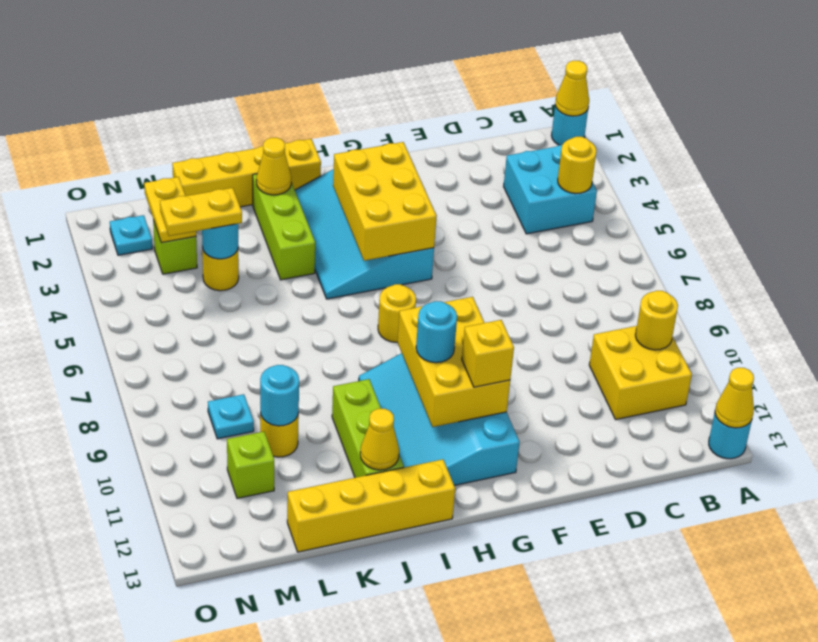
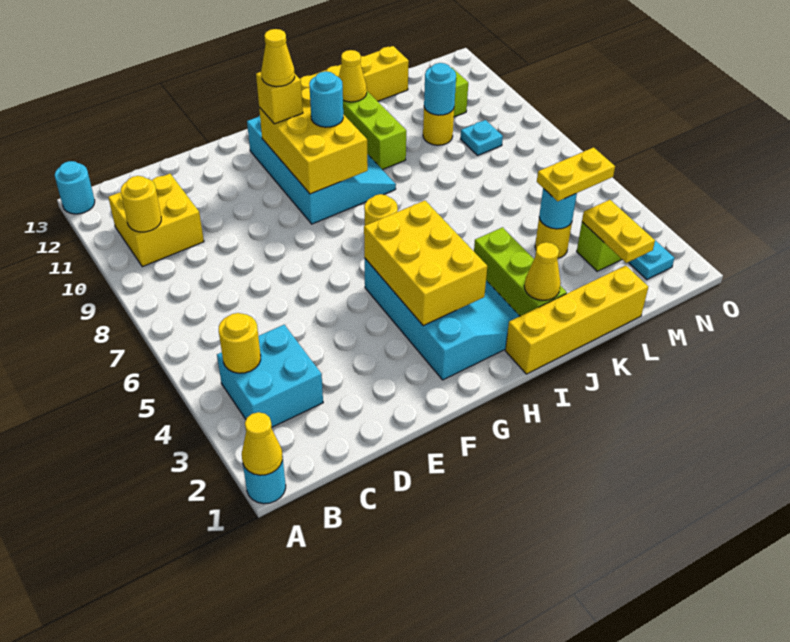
yellow 1x1 cone [715,368,754,428] -> yellow 1x1 cone moved to [261,29,295,87]

